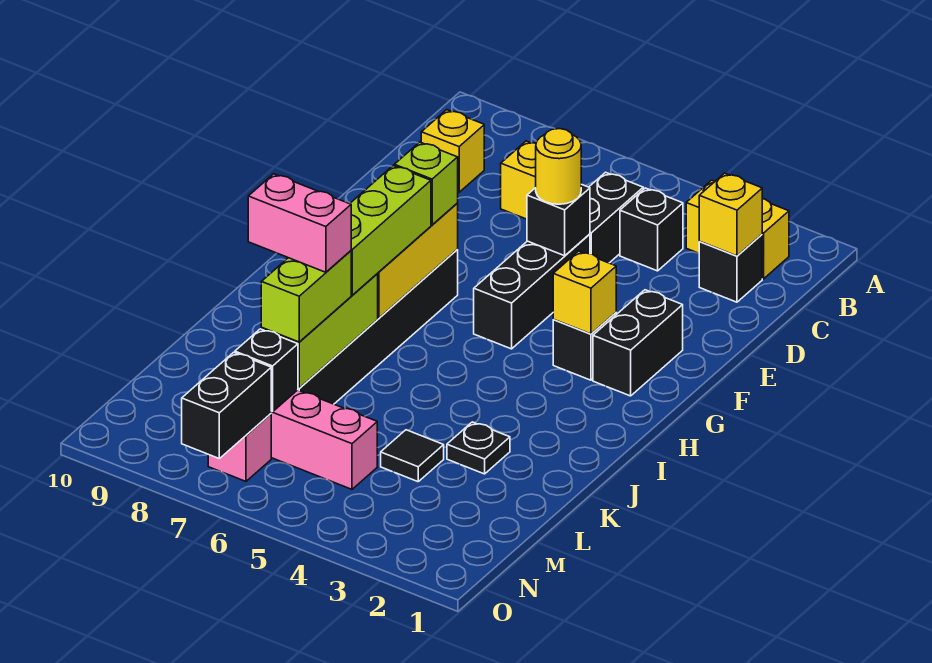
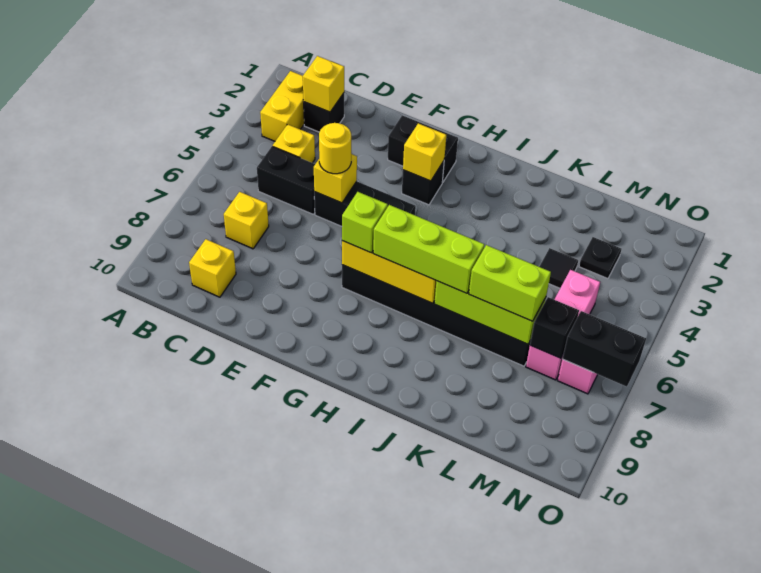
black 1x1 brick [620,188,683,271] -> yellow 1x1 brick [273,124,315,163]
black 1x1 brick [527,184,590,256] -> yellow 1x1 brick [314,154,357,203]
black 1x1 plate [447,422,510,474] -> black 1x1 plate moved to [579,237,621,279]
pink 1x2 brick [248,174,351,272] -> none

